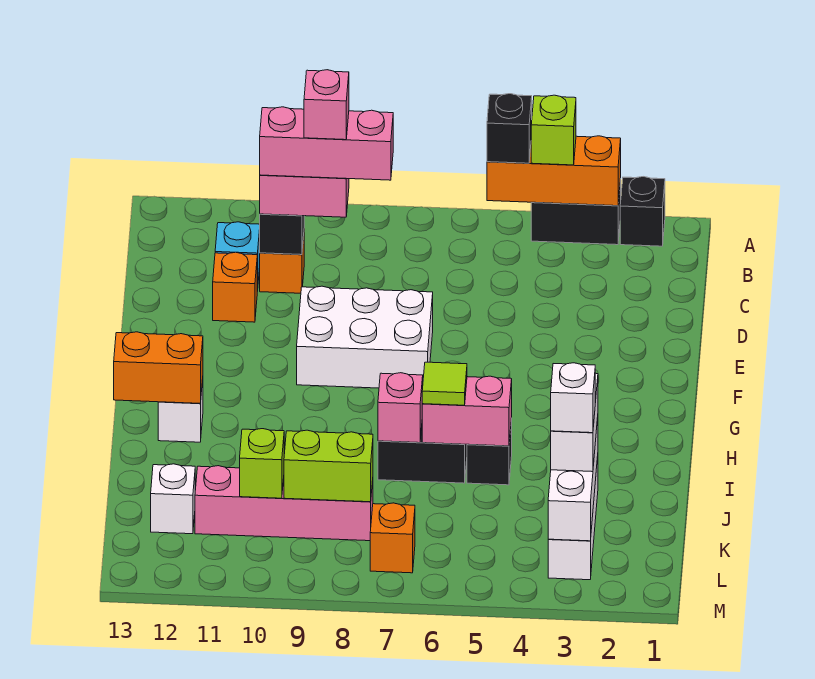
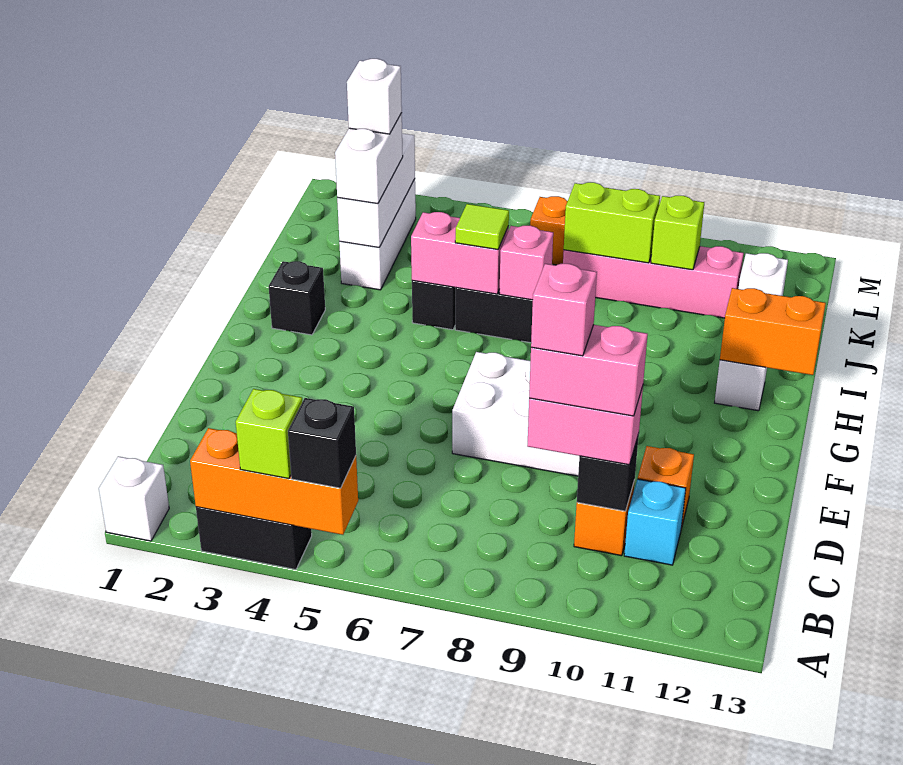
none -> white 1x1 brick [99,456,169,541]
black 1x1 brick [620,177,665,246] -> black 1x1 brick moved to [269,261,325,335]
pink 1x3 brick [260,107,393,180] -> pink 1x2 brick [529,325,648,416]

